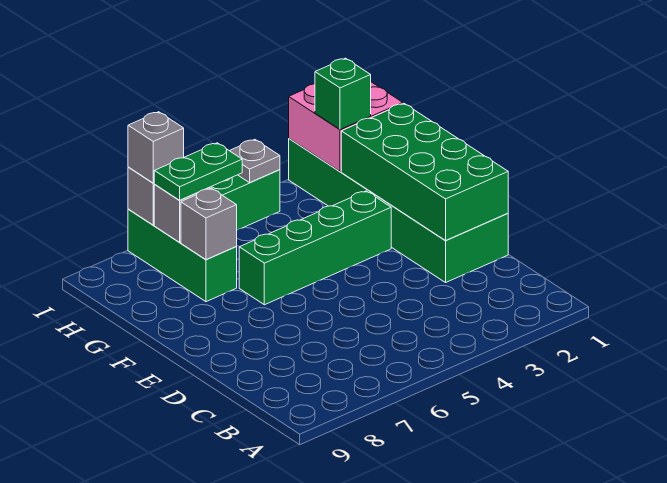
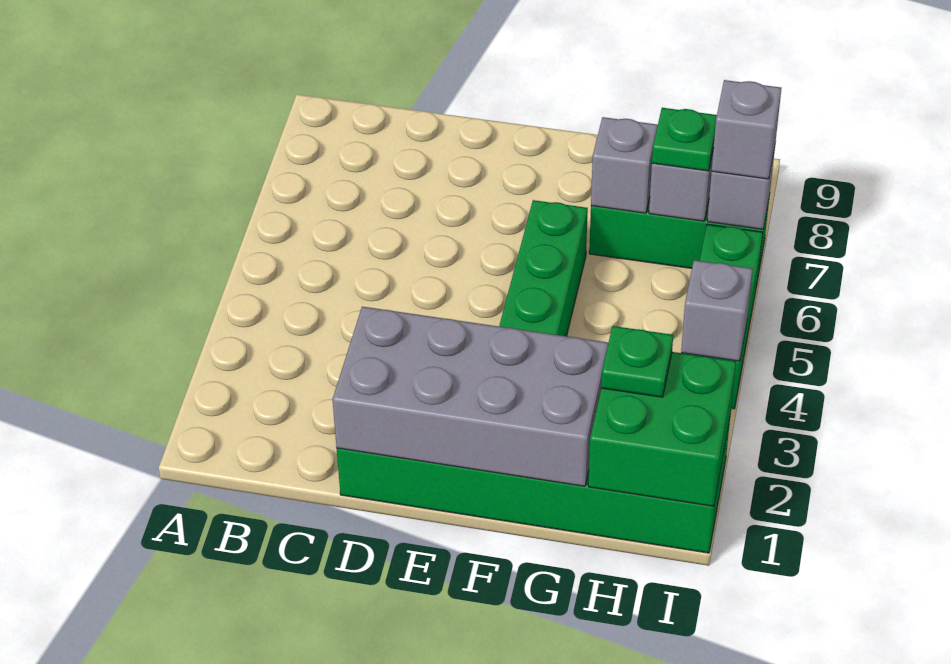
green 2x4 brick [341,104,508,240] -> grey 2x4 brick [333,307,608,486]
pink 2x2 brick [289,82,403,172] -> green 2x2 brick [588,352,736,506]
green 1x1 brick [315,58,371,129] -> green 1x1 plate [601,326,673,397]
green 1x2 plate [154,143,242,200] -> green 1x1 plate [652,108,717,171]
grey 1x1 plate [230,140,280,183] -> grey 1x1 brick [681,260,753,361]

